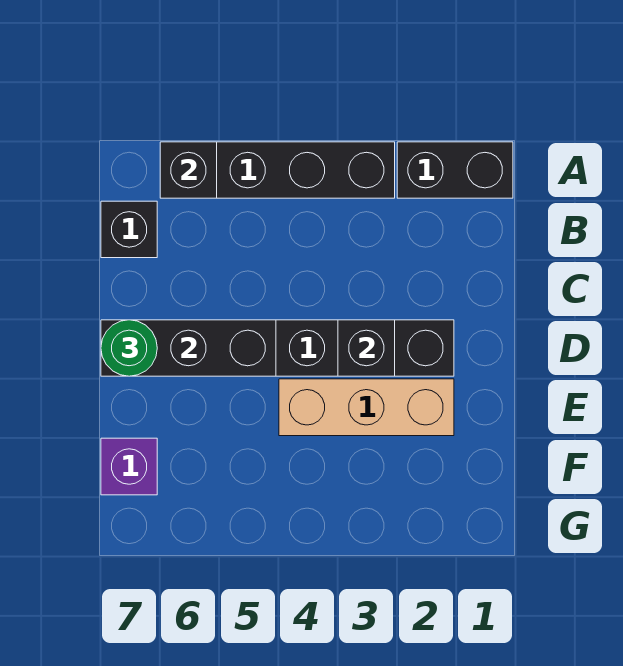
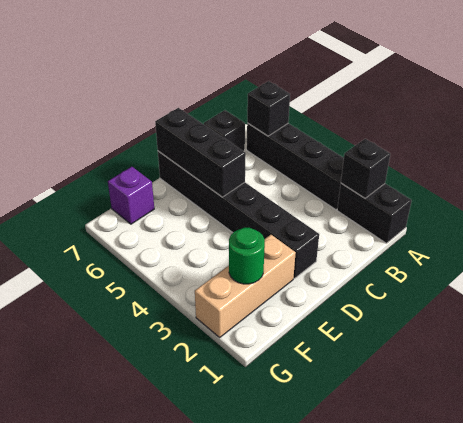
black 1x1 brick [338,320,395,376] -> black 1x1 brick moved to [341,139,390,198]
green 1x1 round brick [101,320,157,376] -> green 1x1 round brick moved to [229,228,265,284]
tan 1x3 brick [279,379,454,436] -> tan 1x3 brick turned to [195,235,296,337]

